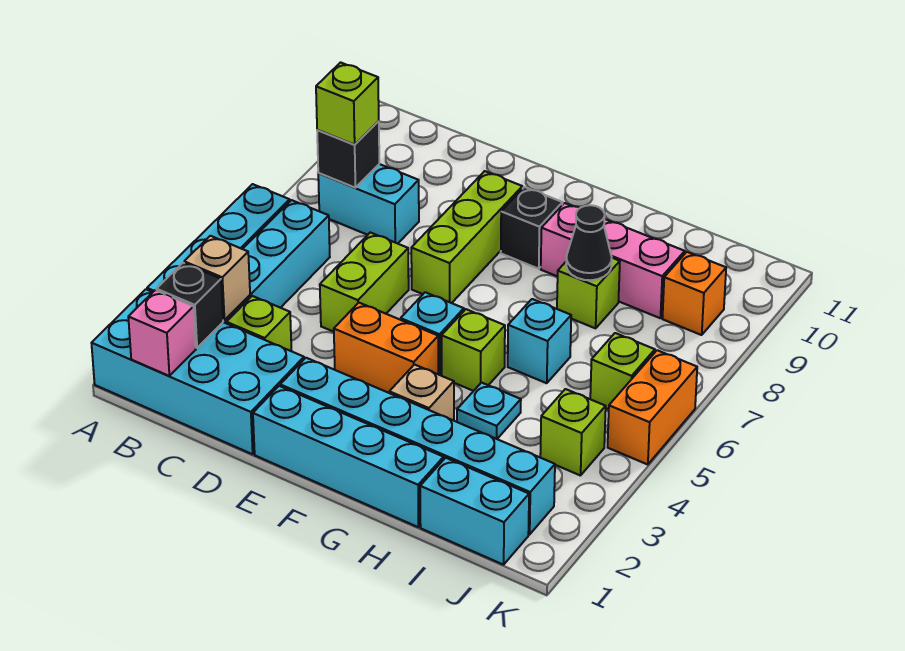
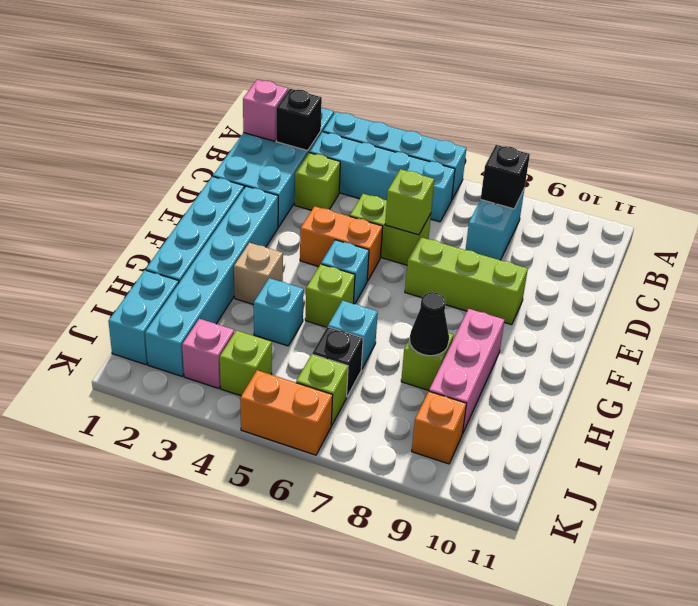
tan 1x1 brick [184,236,250,320] -> none
lime 1x1 brick [316,62,379,145] -> lime 1x1 brick moved to [385,169,434,235]
orange 1x2 brick [334,303,438,393] -> orange 1x2 brick turned to [300,206,383,281]
black 1x1 brick [501,187,563,269] -> black 1x1 brick moved to [312,327,363,396]
cyan 1x1 plate [457,383,521,439] -> cyan 1x1 brick [254,278,304,346]
none -> pink 1x1 brick [182,319,234,388]

